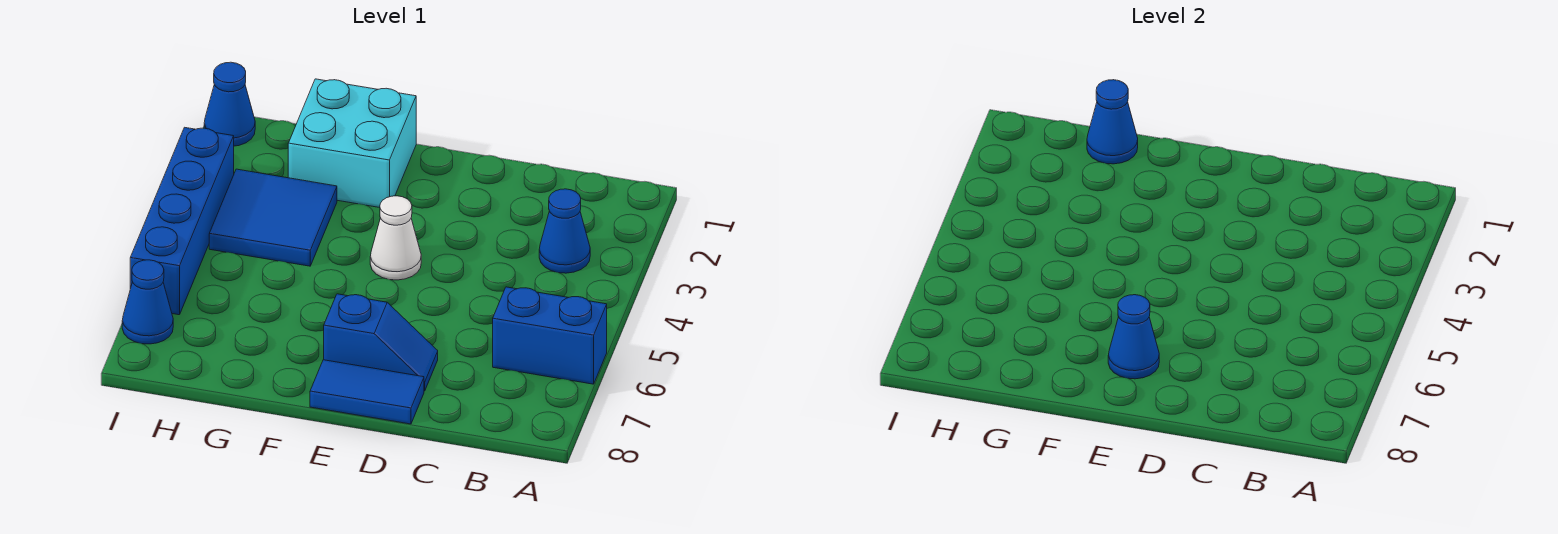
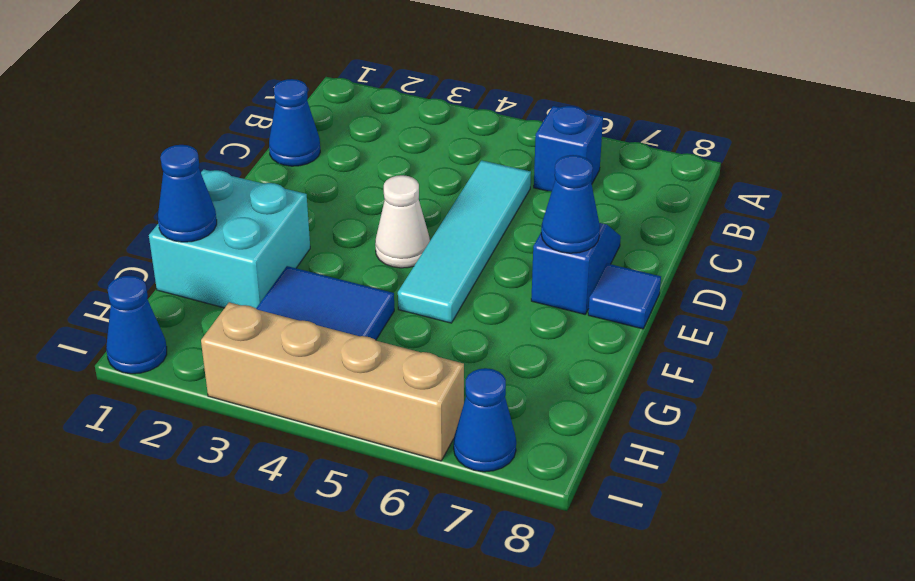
blue 1x2 brick [493,287,607,384] -> blue 1x1 brick [534,106,603,191]
blue 1x1 cone [539,189,590,273] -> blue 1x1 cone moved to [269,79,320,166]
none -> cyan 1x4 tile [398,160,531,323]
blue 1x2 tile [310,360,424,424] -> blue 1x1 tile [588,264,661,329]
blue 1x4 brick [130,127,234,315] -> tan 1x4 brick [201,302,464,461]

